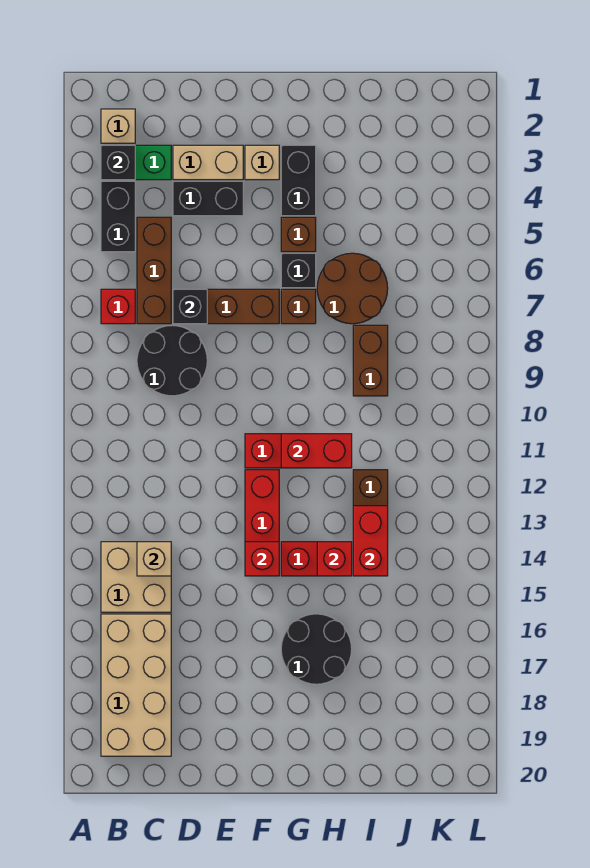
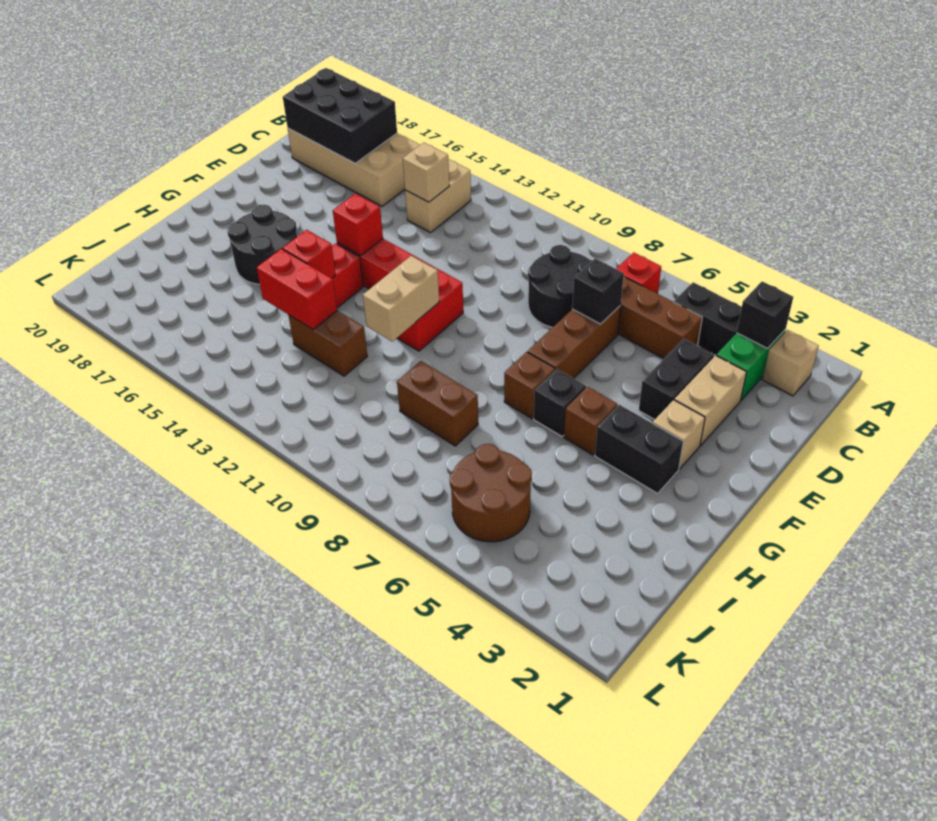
tan 2x2 brick [101,542,171,612] -> tan 1x2 brick [405,159,471,233]
none -> black 2x3 brick [283,68,397,163]
red 1x2 brick [281,434,352,468] -> tan 1x2 brick [363,256,439,341]
brown 2x2 round brick [317,253,388,324] -> brown 2x2 round brick moved to [450,444,532,542]

